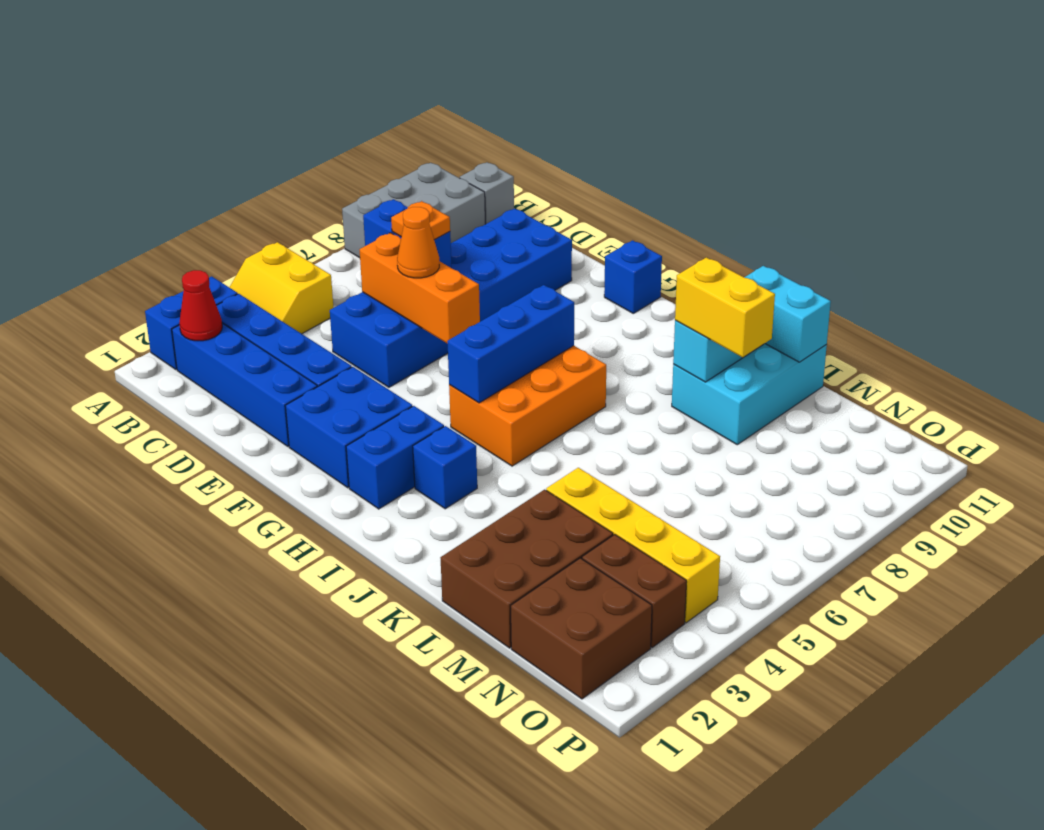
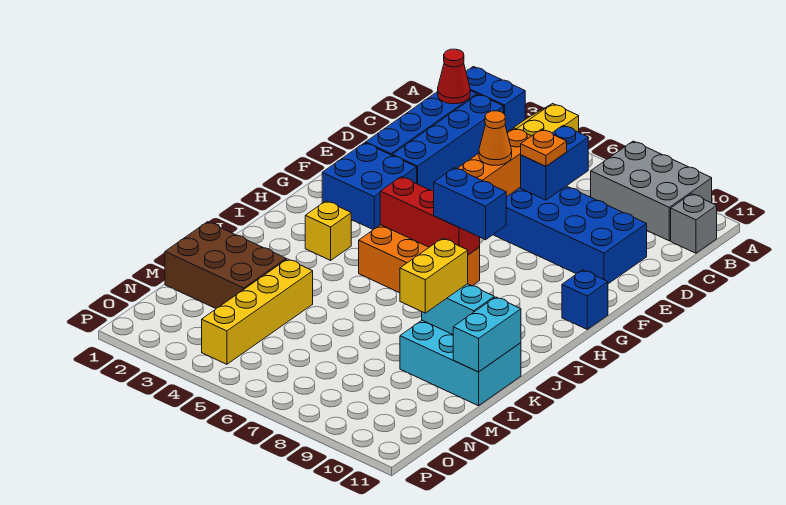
blue 1x2 brick [346,406,444,509] -> blue 1x2 brick moved to [433,168,506,240]
blue 1x3 brick [447,285,574,403] -> red 1x3 brick [380,177,480,255]
blue 1x1 brick [413,426,477,509] -> yellow 1x1 brick [305,201,351,260]
brown 2x2 brick [511,558,652,699] -> none
brown 1x2 brick [582,535,687,647] -> none

